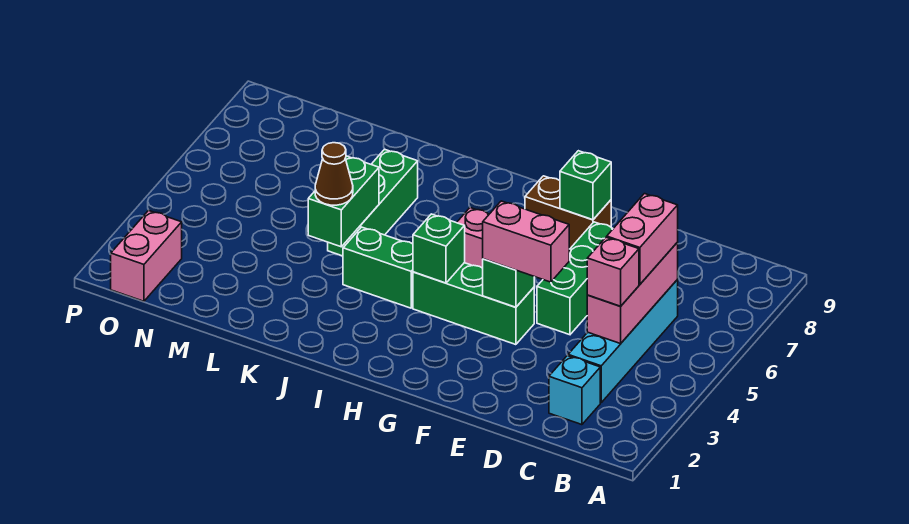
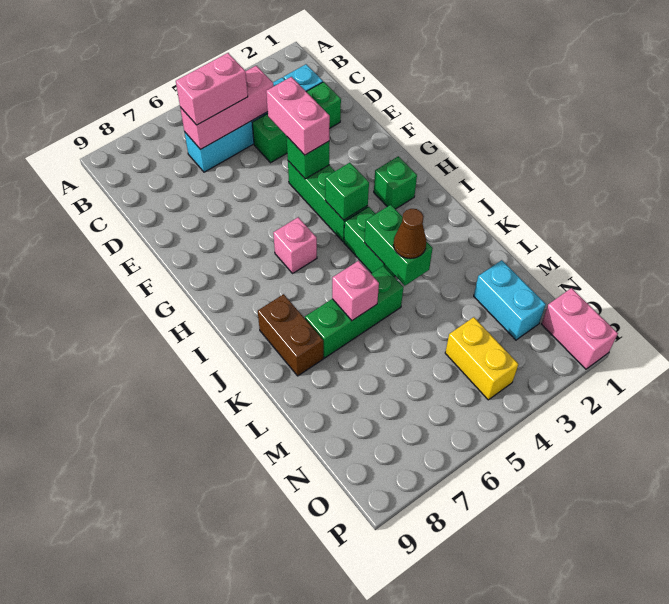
pink 1x1 brick [587,237,639,306] -> pink 1x1 brick moved to [332,261,379,321]
green 1x3 brick [537,222,613,335] -> green 1x3 brick moved to [252,82,341,163]
brown 1x2 brick [525,176,611,249] -> brown 1x2 brick moved to [258,294,323,376]
green 1x1 brick [560,151,611,220] -> green 1x1 brick moved to [374,156,417,209]
green 1x2 brick [308,156,379,247] -> green 1x2 brick turned to [364,205,433,286]
none -> cyan 1x2 brick [474,260,546,340]
none -> yellow 1x2 brick [445,317,518,400]
pink 1x2 brick [111,210,182,301] -> pink 1x2 brick turned to [542,288,618,369]

